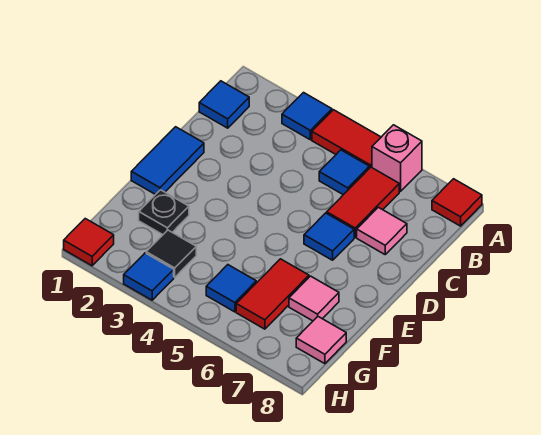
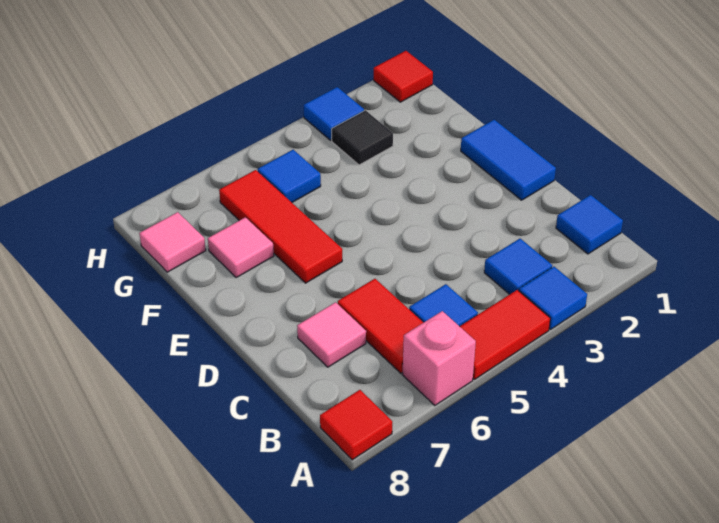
blue 1x1 tile [304,213,354,260] -> blue 1x1 tile moved to [484,239,552,294]
black 1x1 plate [139,190,189,235] -> none
red 1x2 tile [236,259,309,329] -> red 1x3 tile [219,170,342,283]

